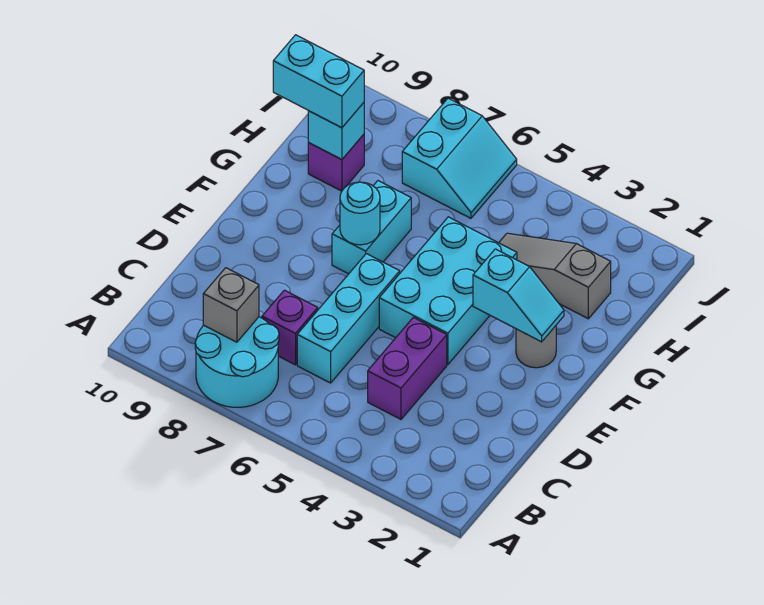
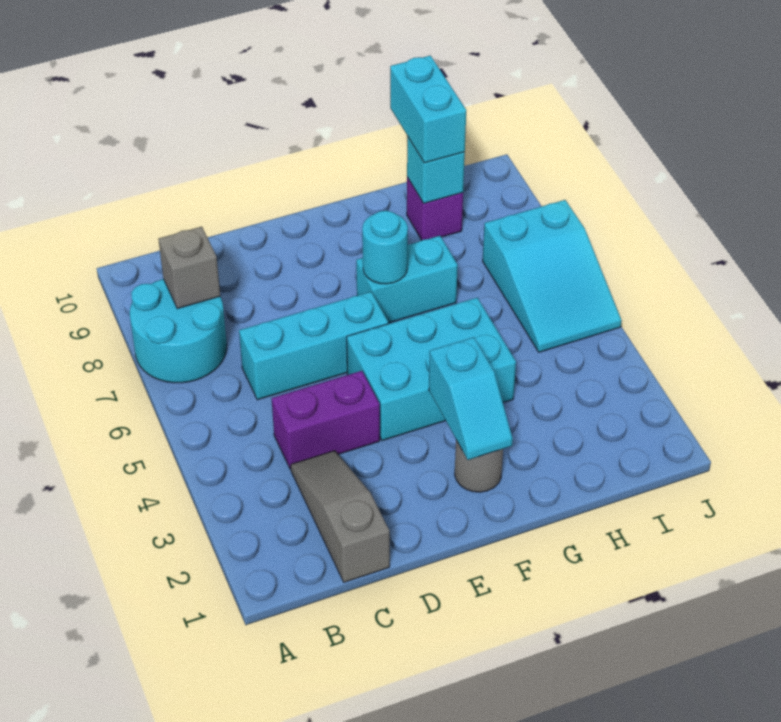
purple 1x1 brick [262,290,318,365] -> none
grey 1x3 slope [499,233,611,319] -> grey 1x3 slope moved to [291,451,390,582]
cyan 2x2 slope [402,98,517,218] -> cyan 2x3 slope [483,200,622,352]

